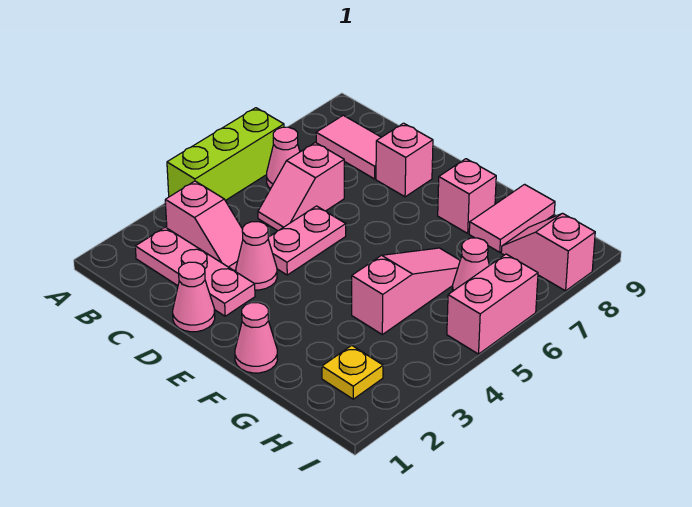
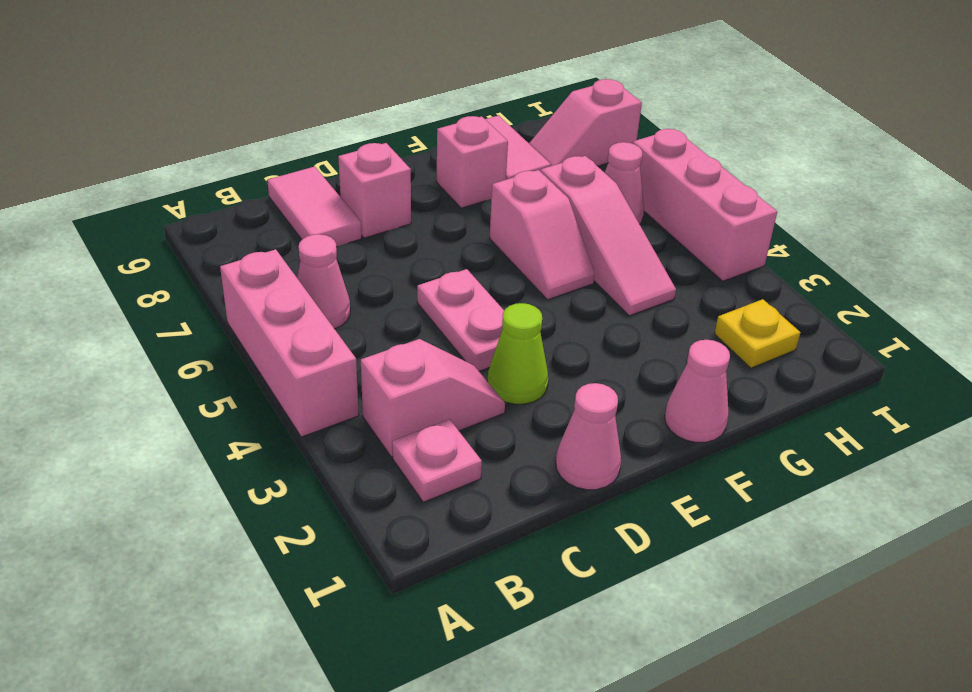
lime 1x3 brick [167,108,284,201] -> pink 1x3 brick [220,249,359,437]
pink 1x3 plate [135,227,255,316] -> pink 1x1 plate [392,419,482,502]
pink 1x2 tile [316,115,381,179] -> pink 1x2 tile turned to [267,166,361,247]
pink 1x2 slope [258,142,344,231] -> pink 1x2 slope moved to [490,170,595,300]
pink 1x1 cone [236,222,277,290] -> lime 1x1 cone [488,303,548,404]
pink 1x3 slope [352,248,460,334] -> pink 1x3 slope turned to [541,156,676,316]
pink 1x2 brick [447,254,538,354] -> pink 1x3 brick [633,129,777,281]

